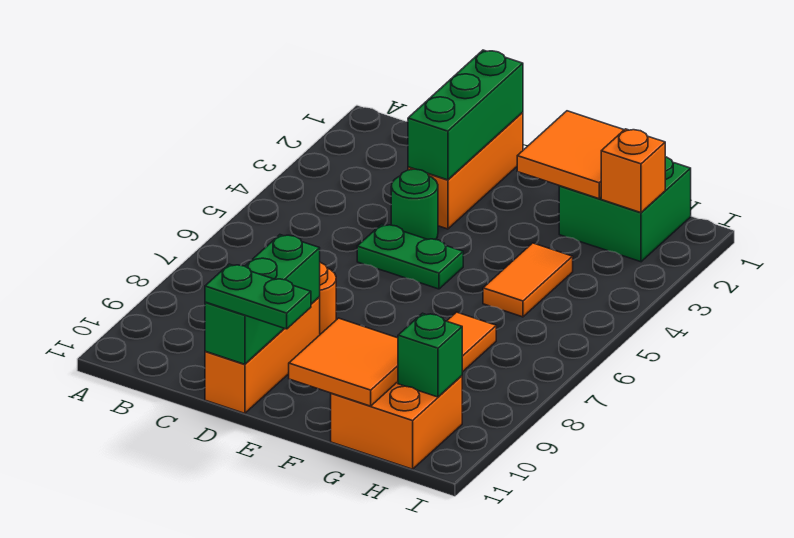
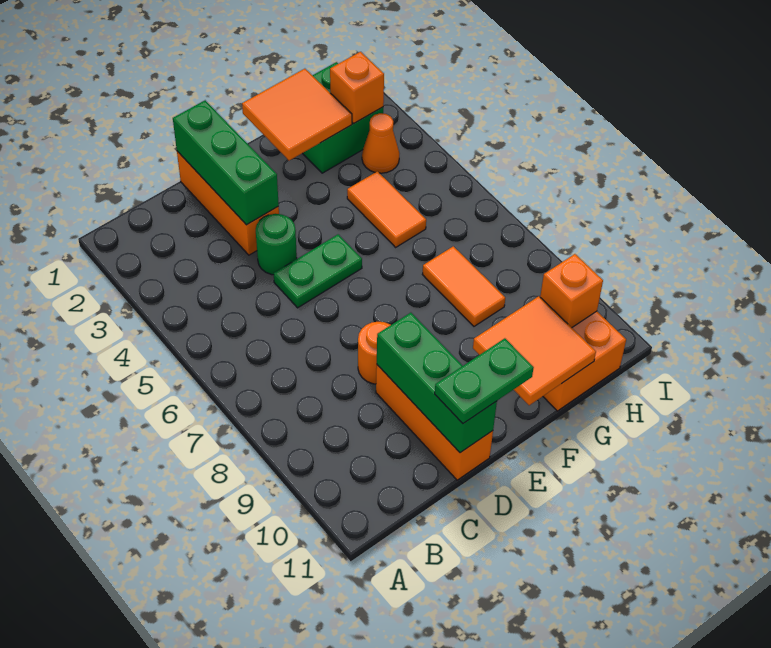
none -> orange 1x1 cone [362,113,400,173]
green 1x1 brick [398,313,462,397] -> orange 1x1 brick [540,254,603,328]

